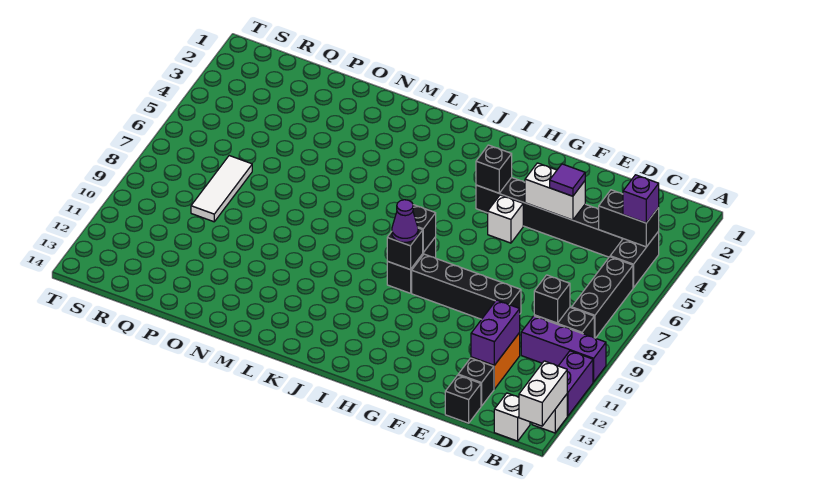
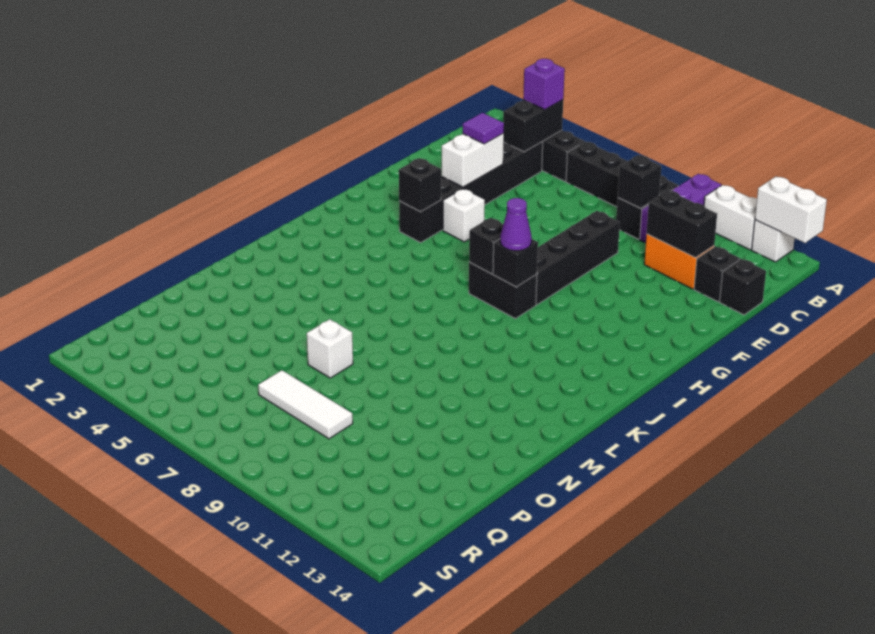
purple 1x2 brick [559,351,593,416] -> white 1x2 brick [704,185,757,250]
white 1x1 brick [494,393,530,441] -> white 1x1 brick moved to [307,319,353,378]
purple 1x2 brick [471,300,520,365] -> black 1x2 brick [647,190,717,258]

